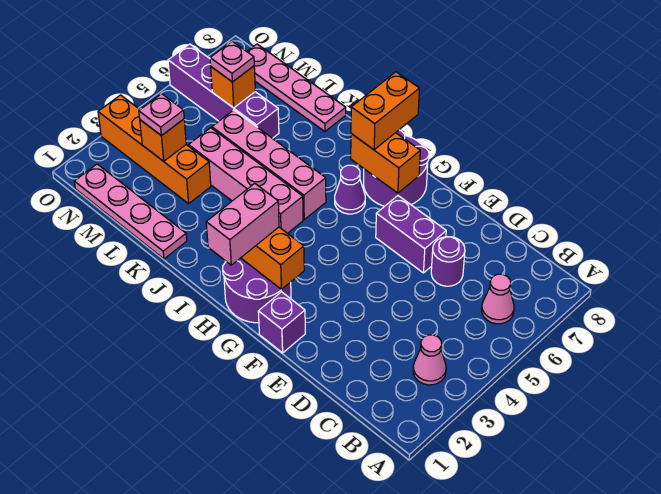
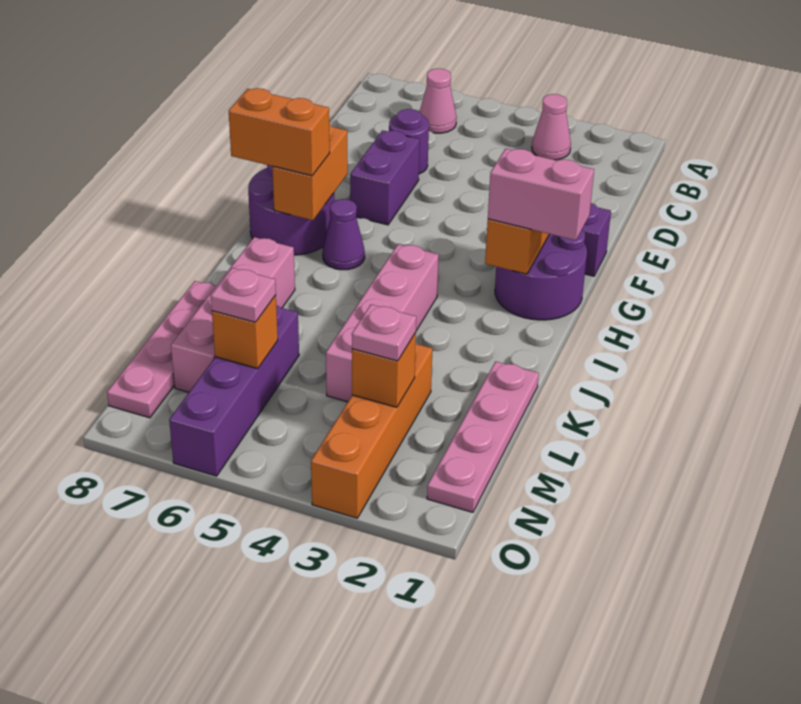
pink 1x4 brick [212,110,326,220] -> pink 1x4 brick moved to [171,237,295,392]

